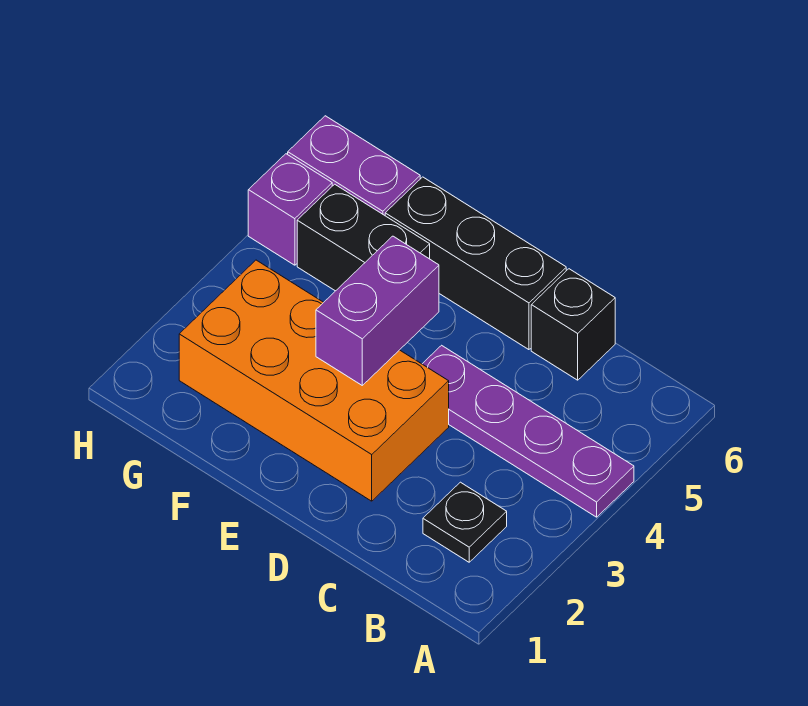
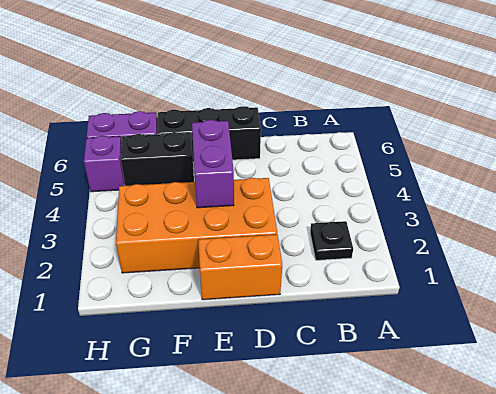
purple 1x4 plate [423,345,634,517] -> none
black 1x1 brick [531,269,615,380] -> none
none -> orange 1x2 brick [198,234,282,300]

